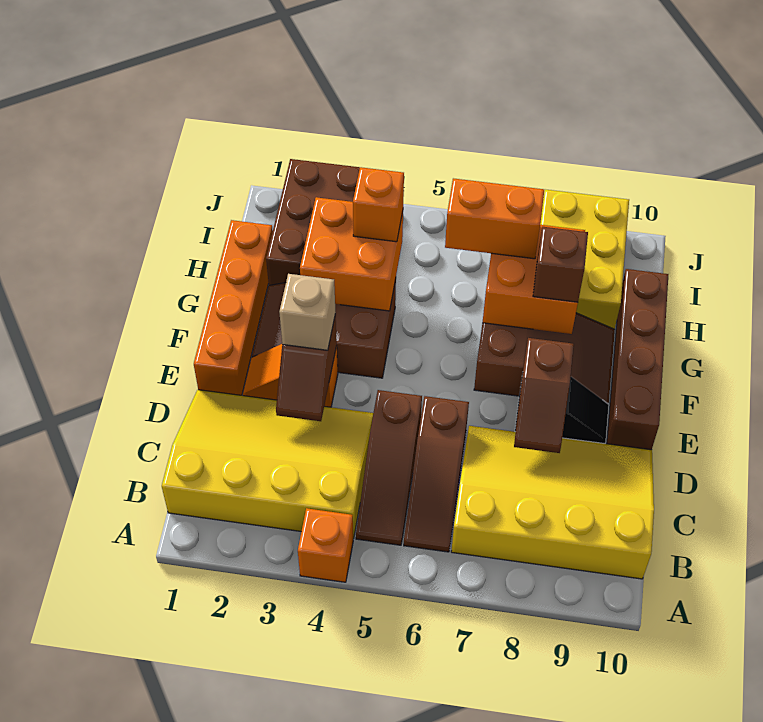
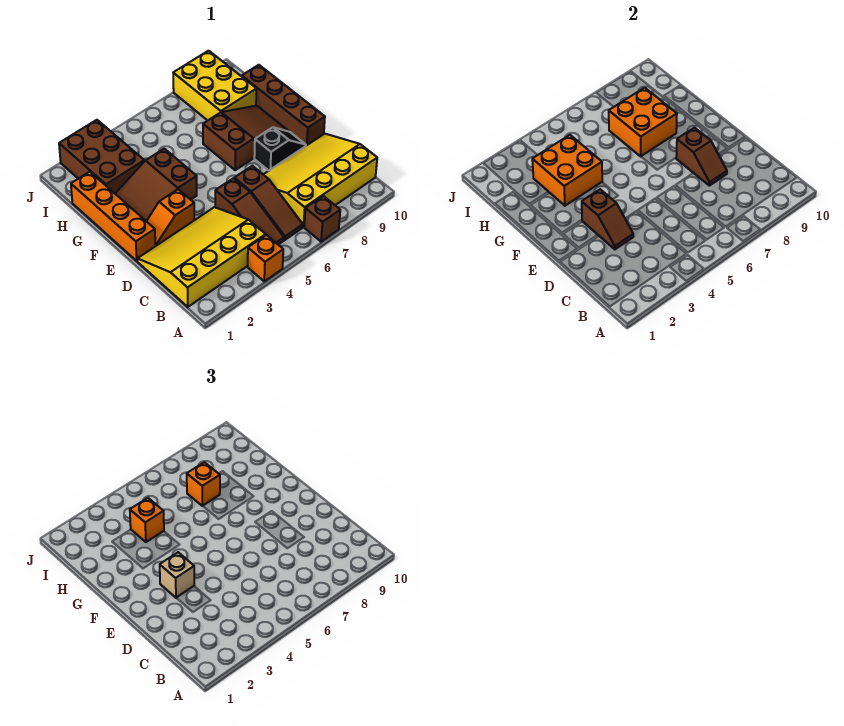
brown 1x1 brick [533,227,588,302] -> brown 1x1 brick moved to [304,196,340,242]
orange 1x2 brick [445,178,544,259] -> orange 1x1 brick [187,462,220,506]

